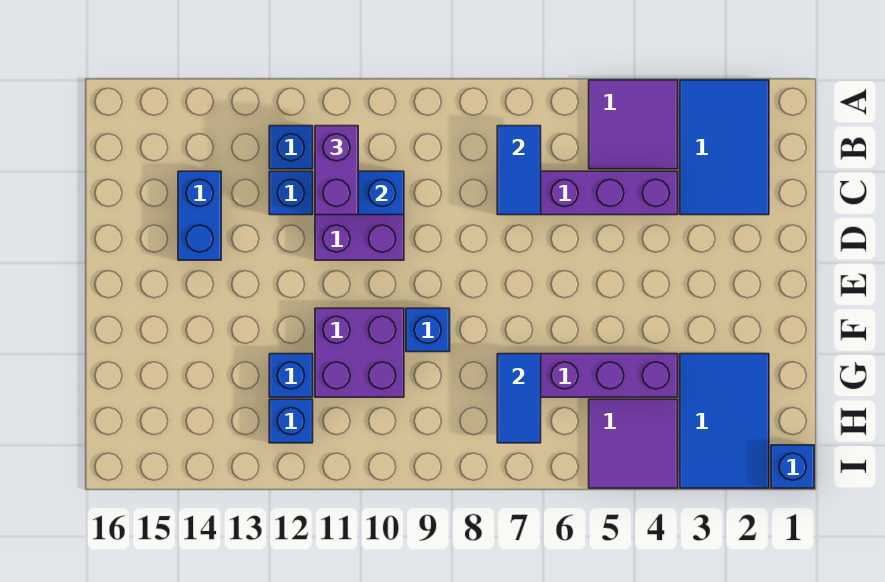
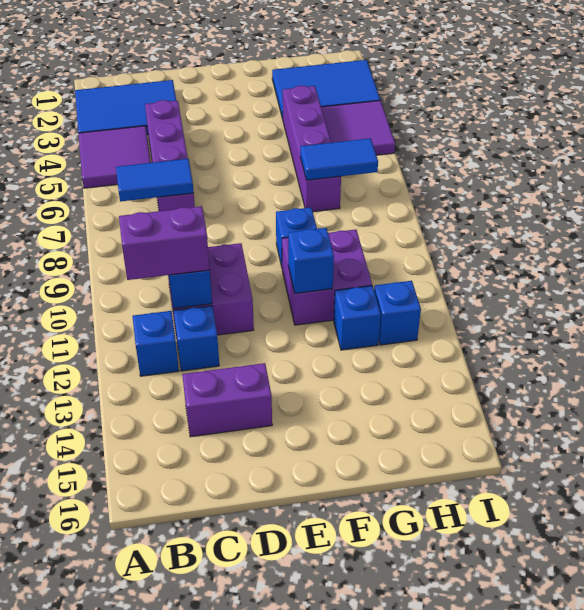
blue 1x2 brick [178,171,221,260] -> purple 1x2 brick [182,363,272,437]
blue 1x1 brick [771,445,814,488] -> blue 1x1 brick moved to [288,228,334,293]

